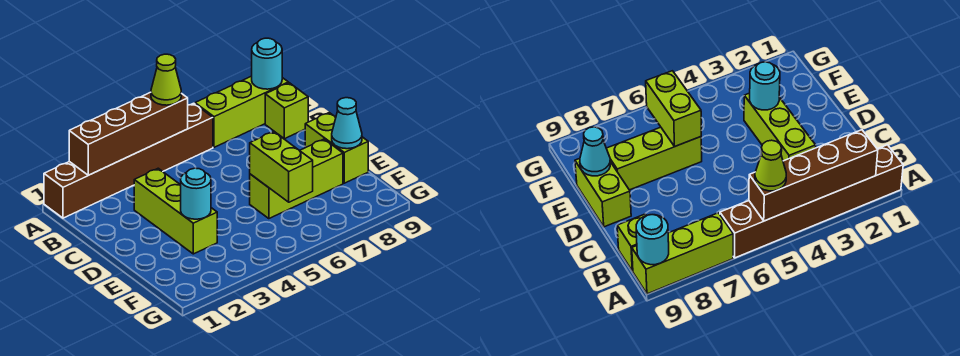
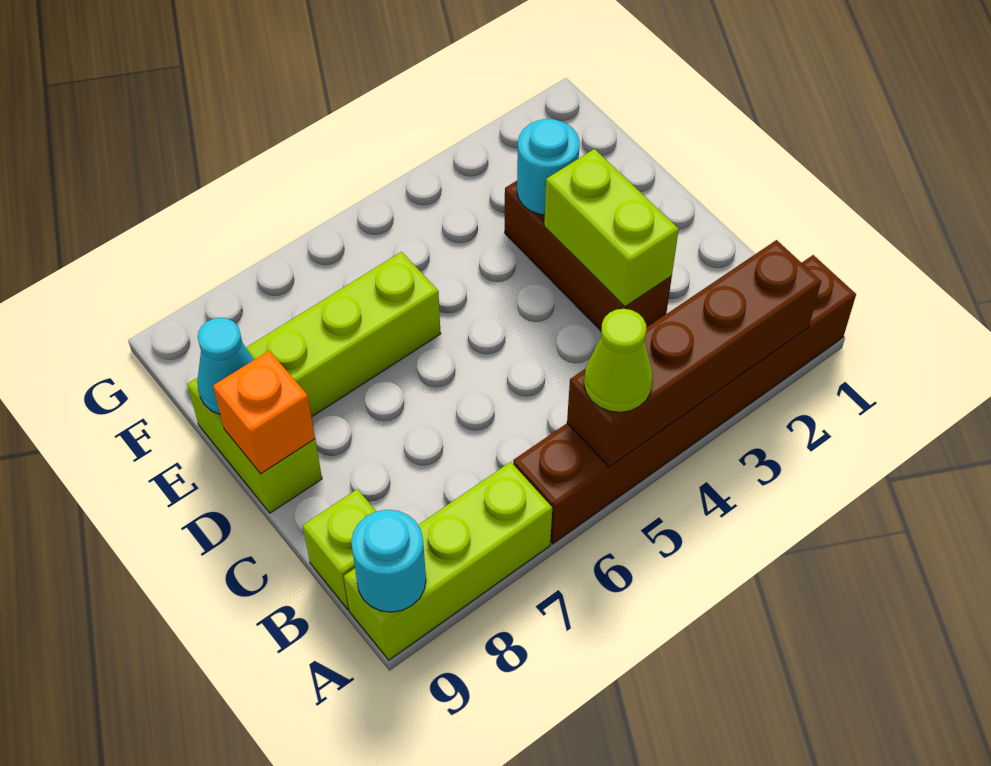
lime 1x3 brick [134,168,217,254] -> brown 1x3 brick [505,181,672,331]
none -> orange 1x1 brick [213,351,315,474]
lime 1x2 brick [250,132,313,202] -> lime 1x2 brick moved to [544,149,679,307]

